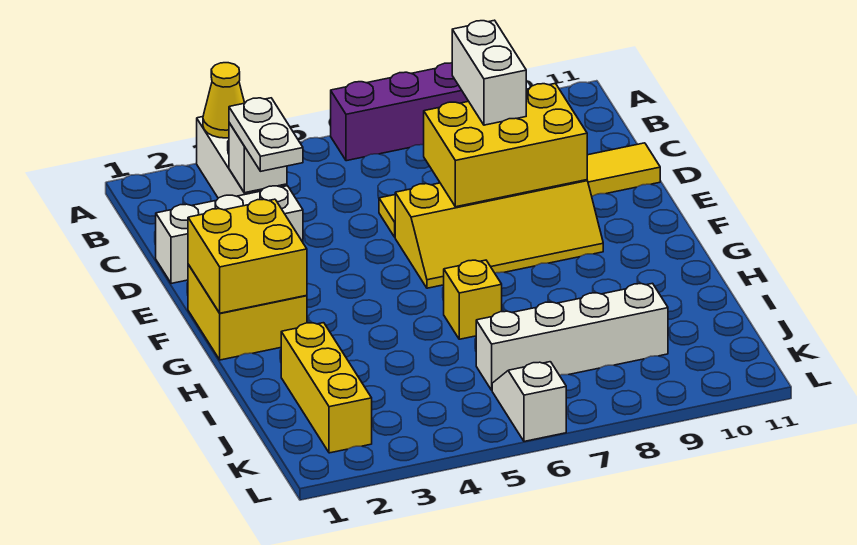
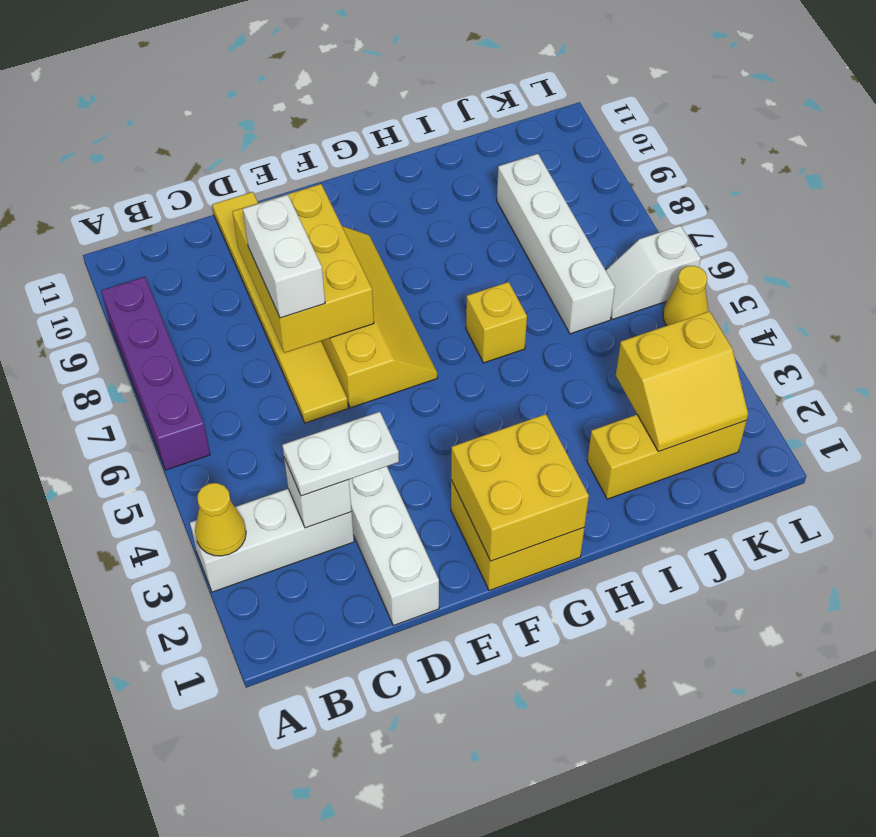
white 1x2 brick [452,20,526,125] -> white 1x2 brick turned to [243,195,325,318]
none -> yellow 2x2 slope [616,311,748,452]
none -> yellow 1x1 cone [663,266,708,326]

